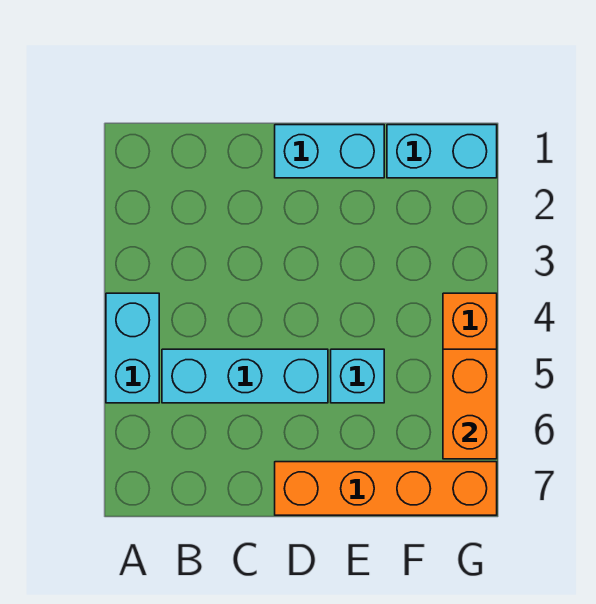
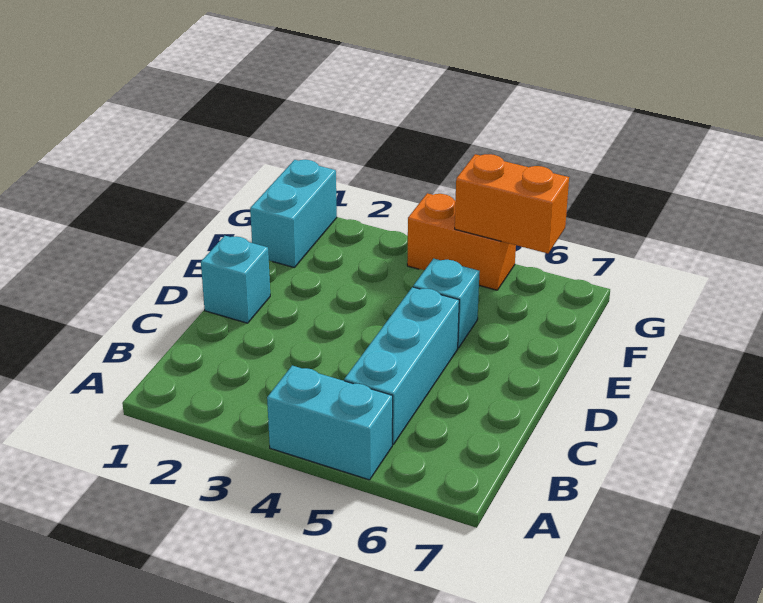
cyan 1x2 brick [275,125,384,178] -> cyan 1x1 brick [201,236,270,323]
orange 1x4 brick [275,462,497,515] -> none

